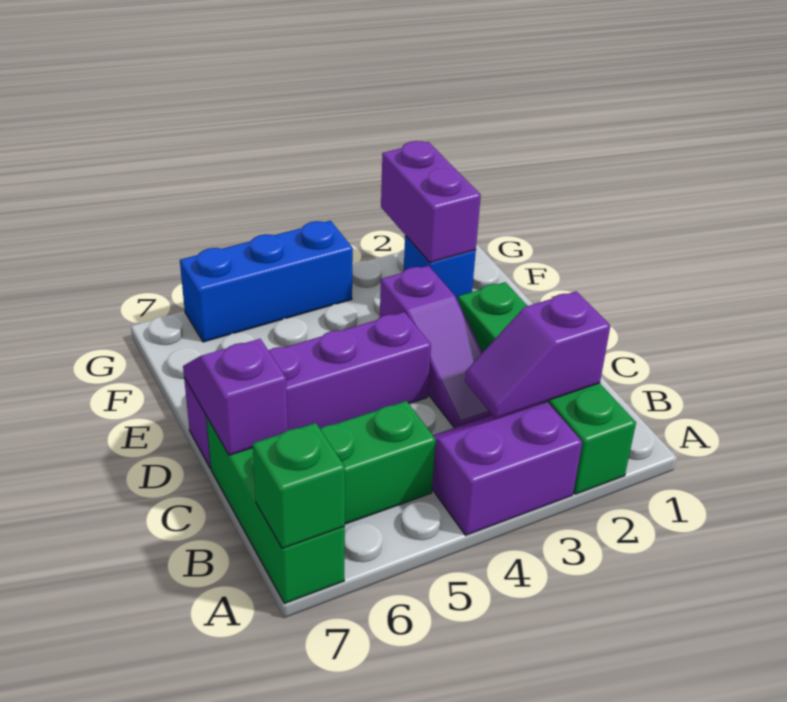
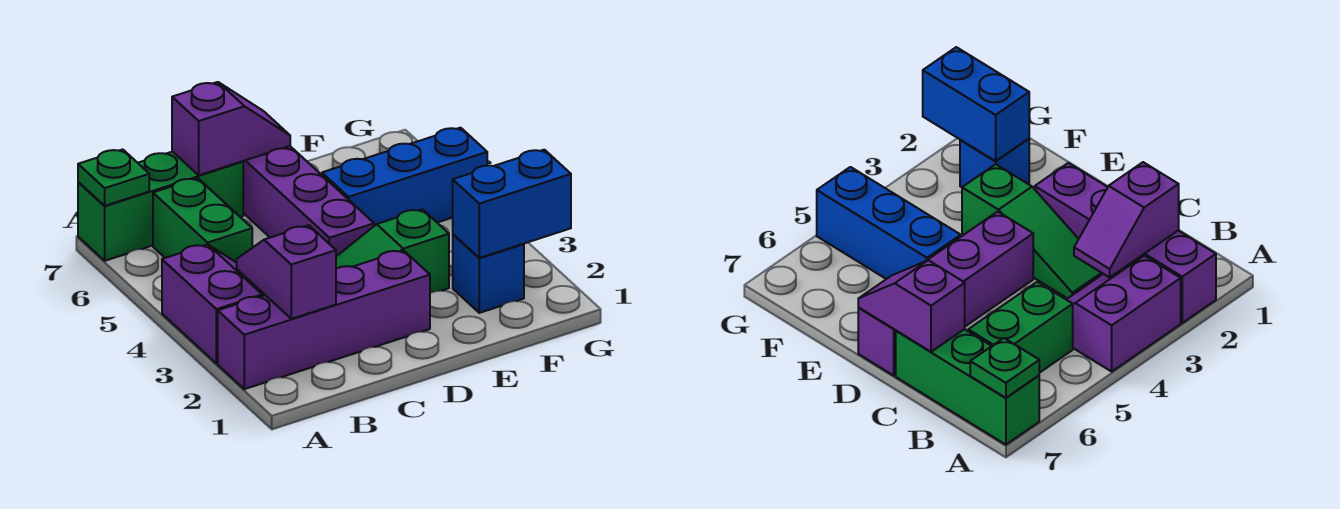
green 1x4 brick [458,282,636,494] -> purple 1x4 brick [218,250,430,389]
green 1x1 brick [253,423,345,548] -> green 1x1 plate [78,149,149,206]
purple 1x3 slope [380,266,492,428] -> green 1x3 slope [336,209,449,293]
purple 1x2 brick [381,141,481,263] -> blue 1x2 brick [453,150,571,258]
blue 1x3 brick [180,221,353,342] -> blue 1x3 brick turned to [322,128,487,226]

